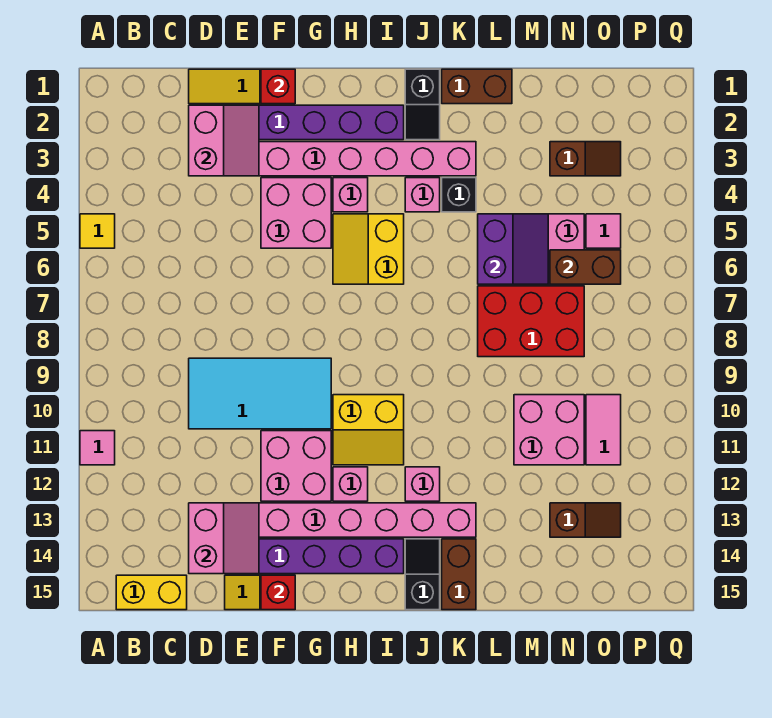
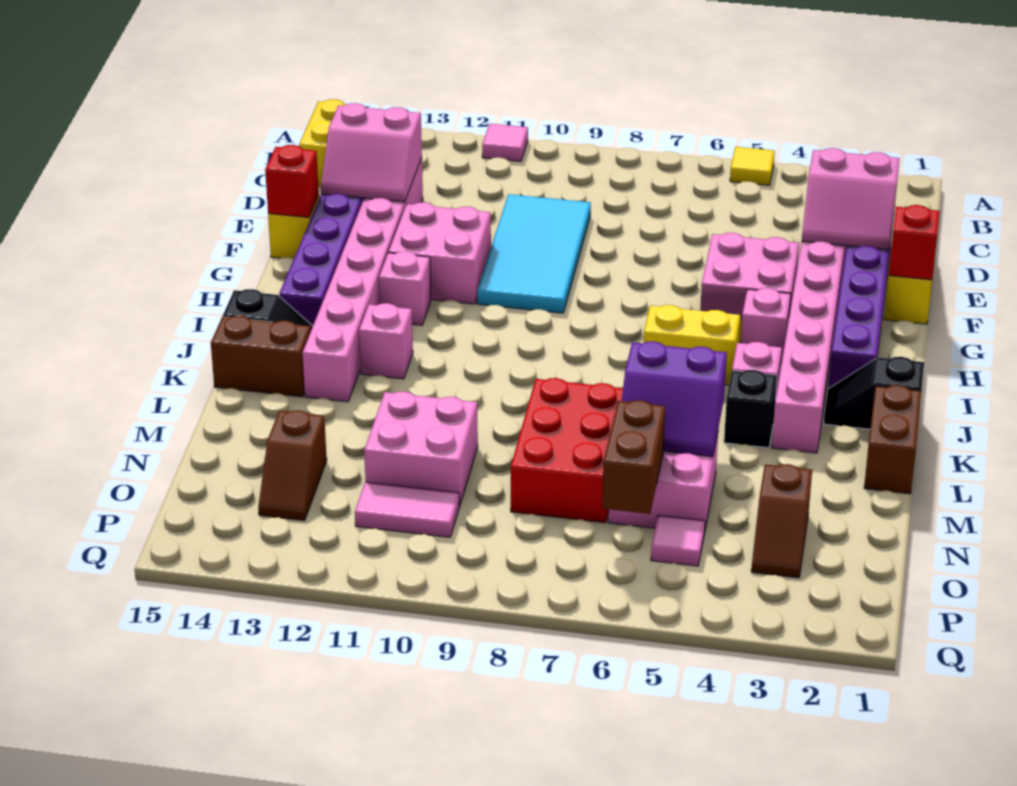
yellow 2x2 slope [333,395,404,465] -> none

